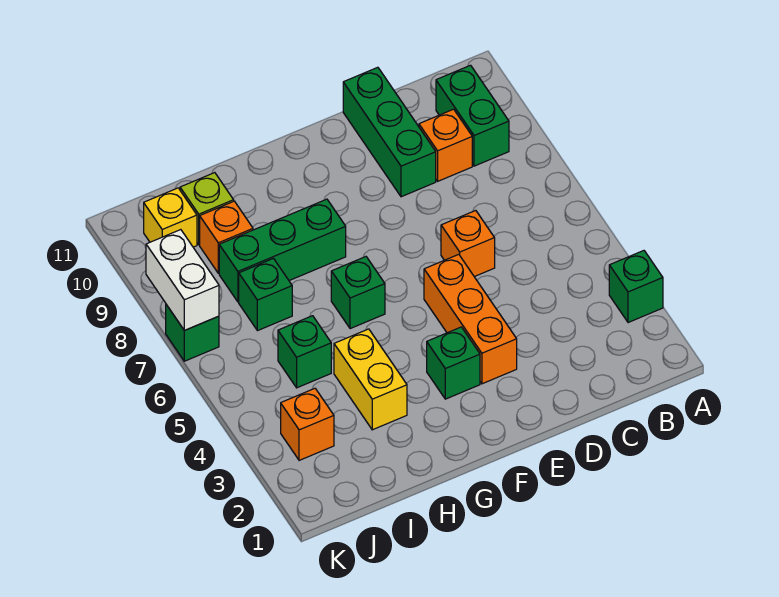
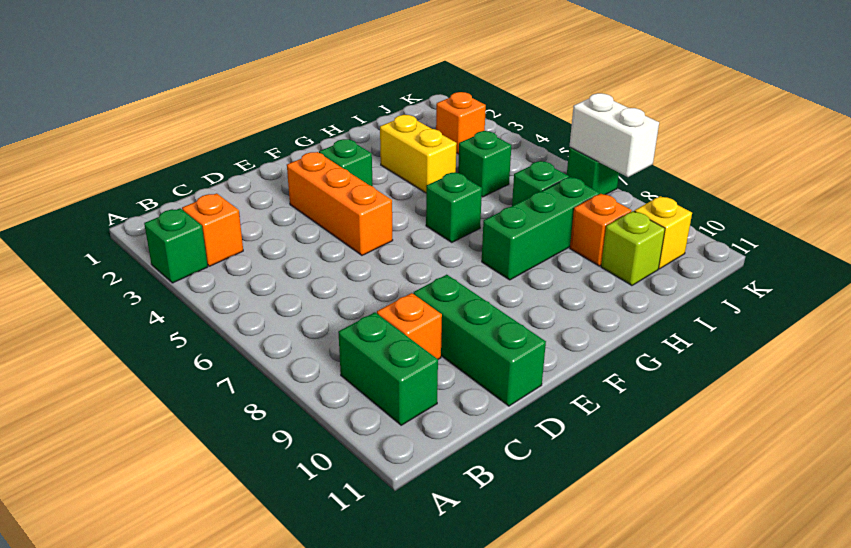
orange 1x1 brick [441,211,495,277] -> orange 1x1 brick moved to [182,193,243,266]

